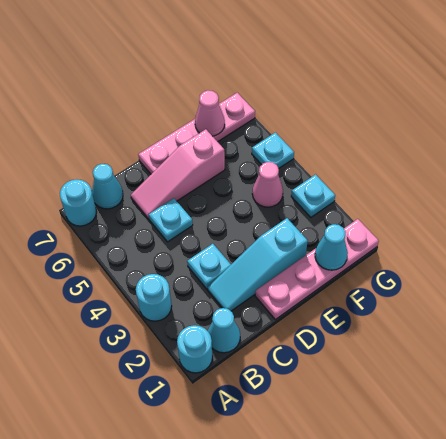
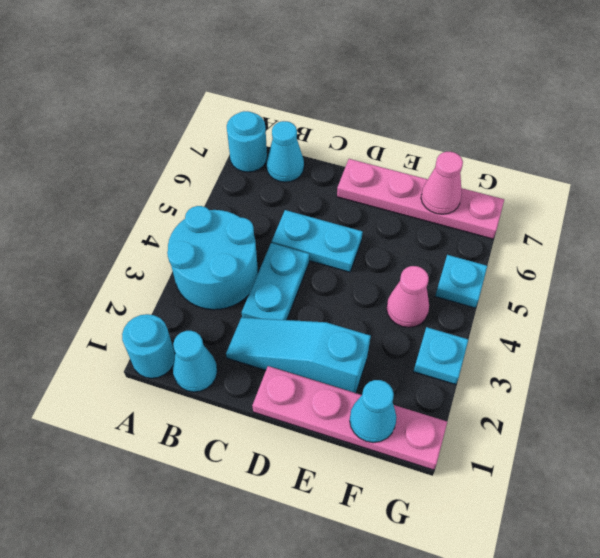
cyan 1x1 round brick [136,274,172,321] -> cyan 2x2 round brick [167,206,258,310]
cyan 1x1 plate [187,244,231,289] -> cyan 1x2 plate [242,243,309,320]
cyan 1x1 plate [149,198,193,242] -> cyan 1x2 plate [272,210,363,272]
pink 1x3 slope [131,129,225,219] -> none

